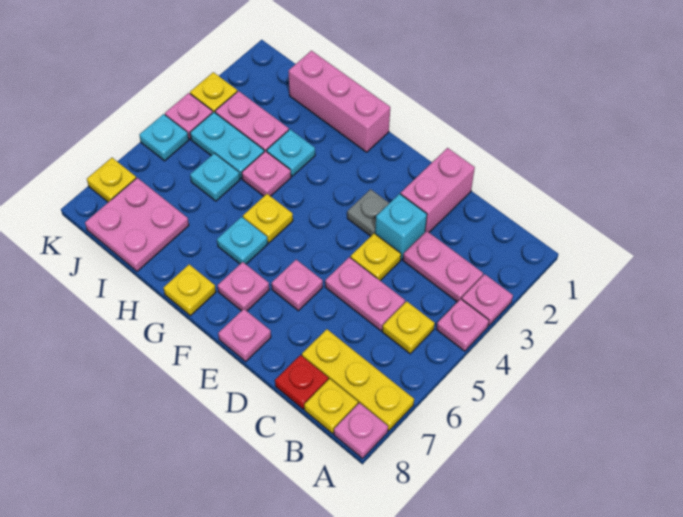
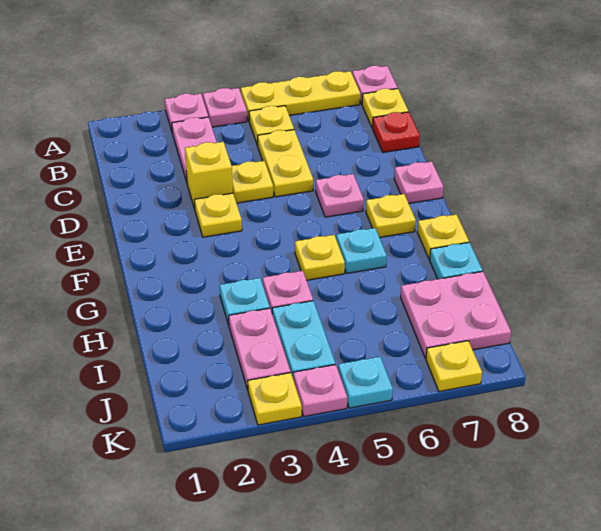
yellow 1x3 plate [302,329,414,431] -> yellow 1x3 plate turned to [241,71,360,120]
pink 1x2 plate [325,257,405,331] -> yellow 1x2 plate [258,130,313,197]
pink 1x2 brick [401,148,475,232] -> none
cyan 1x1 brick [375,194,427,259] -> yellow 1x1 brick [185,142,233,209]
grey 1x1 plate [347,189,389,236] -> yellow 1x1 plate [194,193,242,237]
pink 1x1 plate [218,262,269,311] -> yellow 1x1 plate [366,194,416,238]
pink 1x3 brick [289,51,390,152] -> none
cyan 1x1 plate [190,153,240,201] -> cyan 1x1 plate moved to [430,242,482,279]

